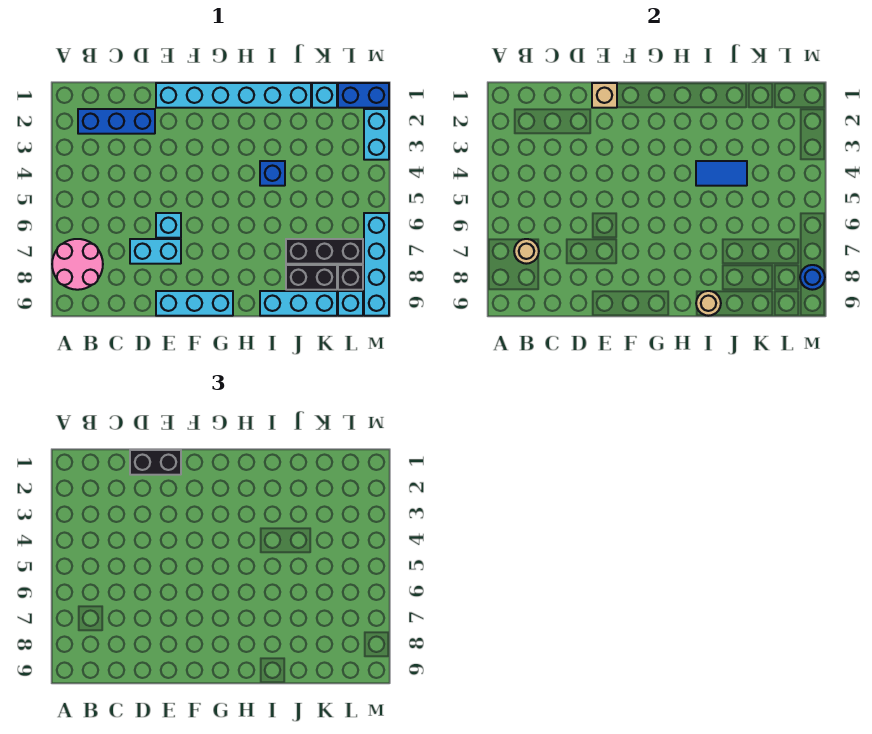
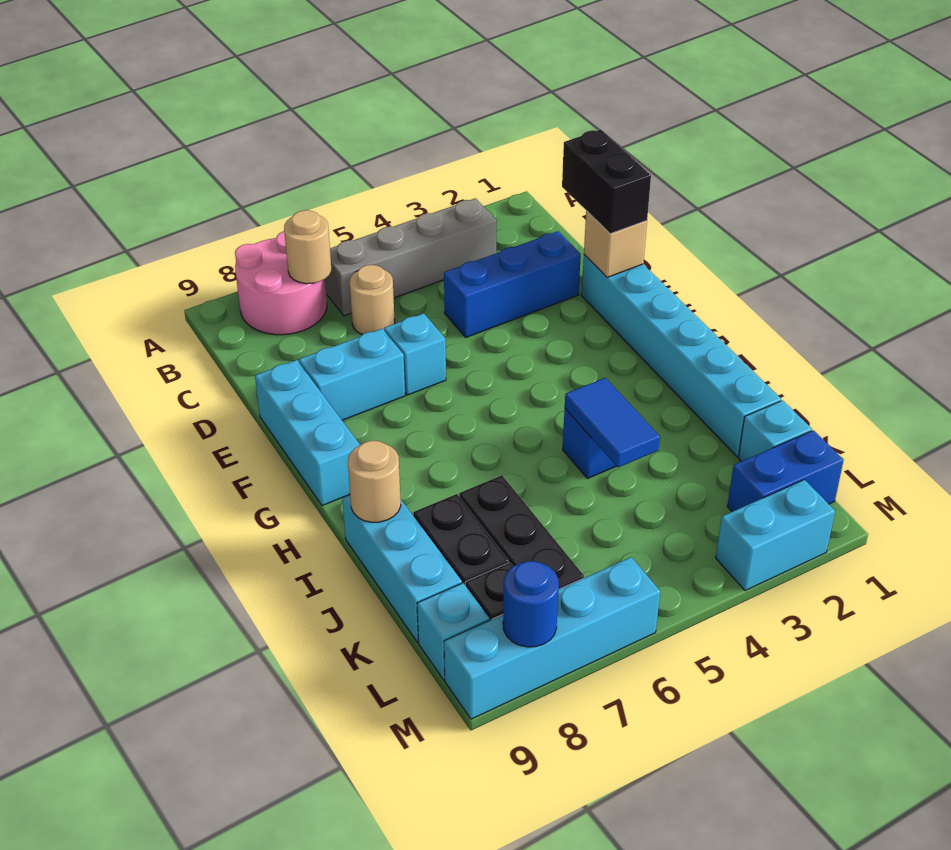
blue 1x3 brick [78,109,155,134] -> blue 1x3 brick turned to [444,231,581,337]
none -> grey 1x4 brick [325,198,497,316]
none -> tan 1x1 round brick [350,265,395,335]
cyan 1x2 brick [130,239,181,264] -> cyan 1x2 brick turned to [299,329,405,420]
blue 1x2 brick [338,83,389,108] -> blue 1x2 brick turned to [727,430,844,512]

